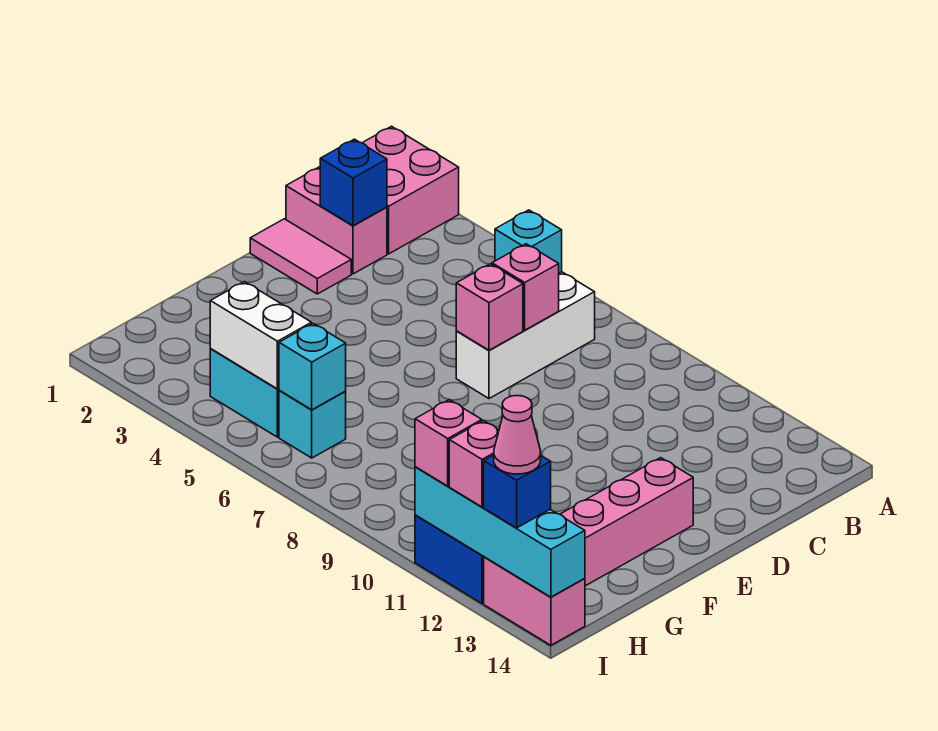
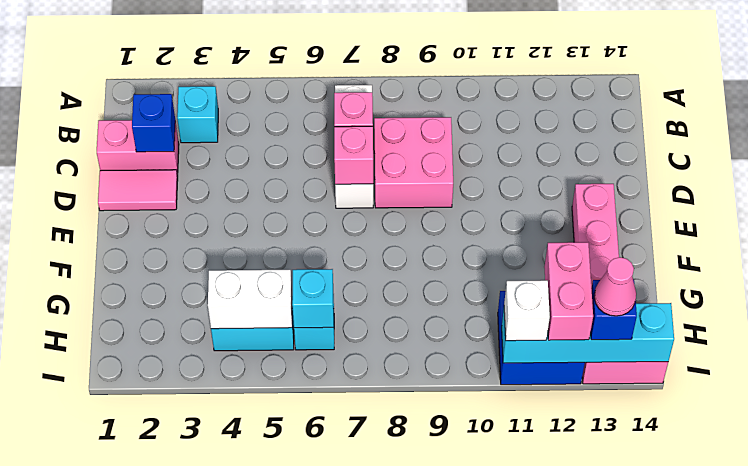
pink 2x2 brick [363,126,459,254] -> pink 2x2 brick moved to [374,117,453,208]
cyan 1x1 brick [495,210,562,273] -> cyan 1x1 brick moved to [177,86,218,143]
pink 1x1 brick [415,400,482,486] -> white 1x1 brick [504,280,550,341]
pink 1x1 brick [449,421,499,507] -> pink 1x2 brick [544,242,593,340]

